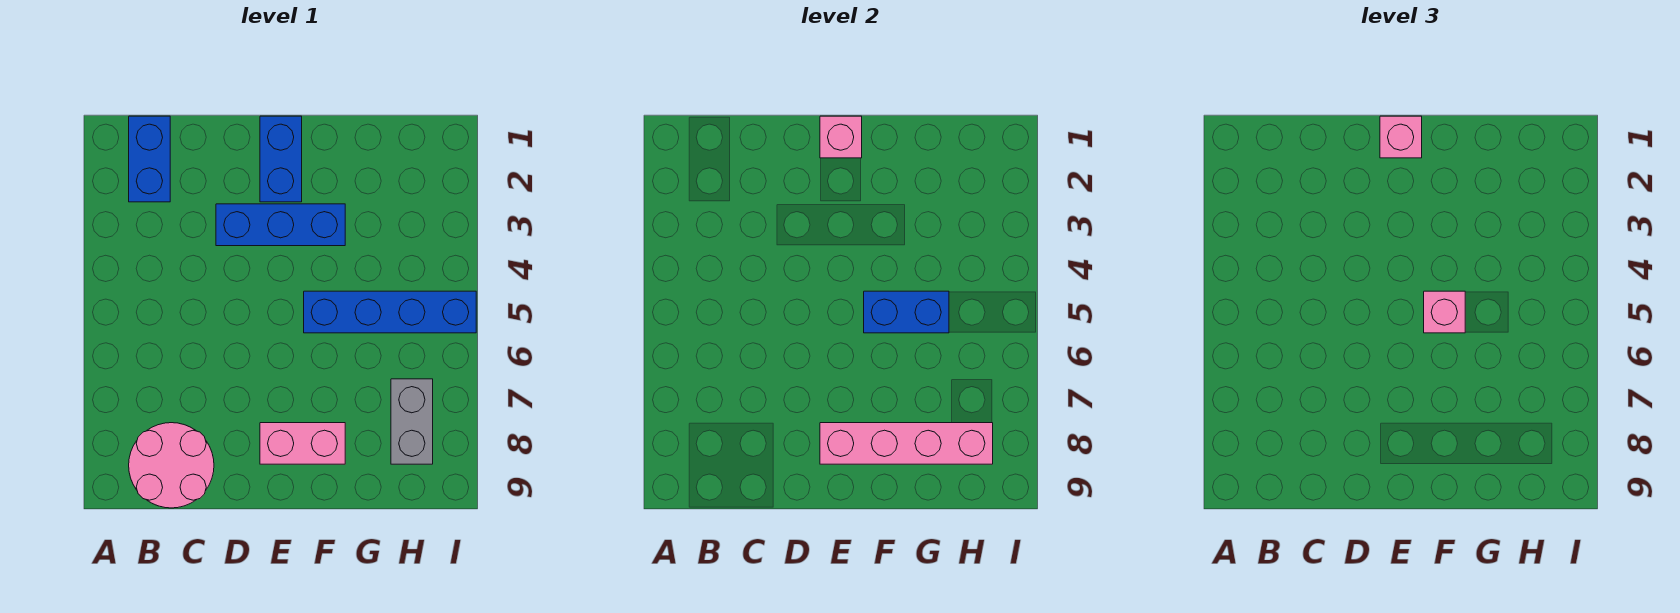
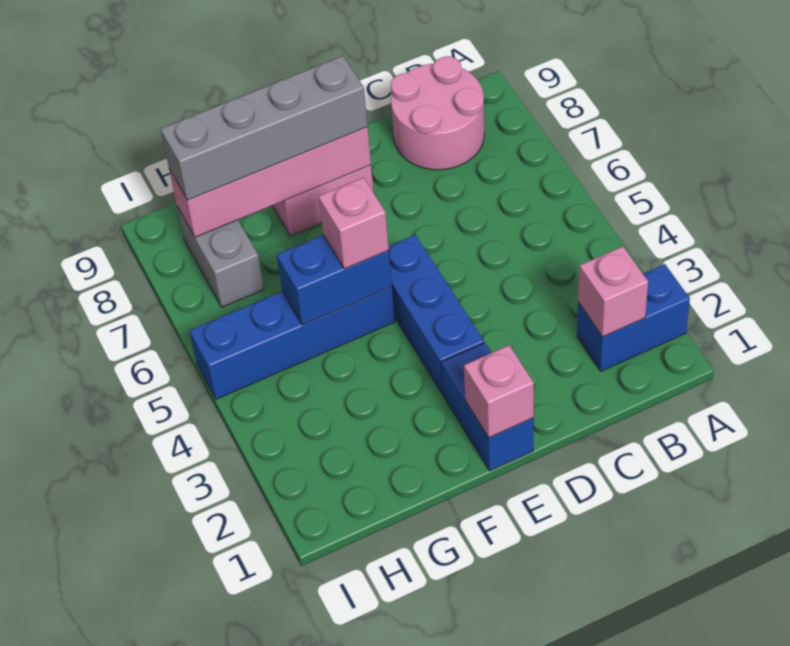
blue 1x2 brick [129,116,170,202] -> blue 1x2 brick turned to [577,264,690,371]
blue 1x3 brick [216,204,345,246] -> blue 1x3 brick turned to [389,235,484,394]
pink 1x1 brick [1380,116,1422,158] -> pink 1x1 brick moved to [578,246,648,337]
none -> grey 1x4 brick [161,56,368,200]

